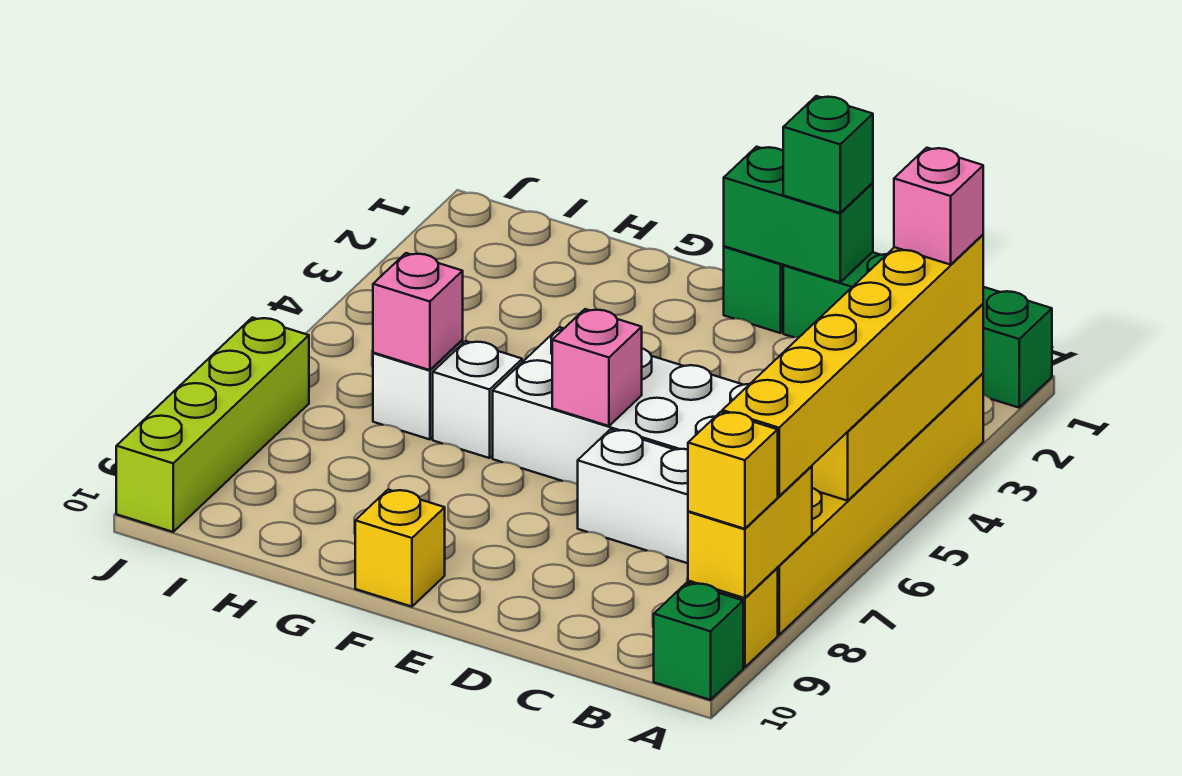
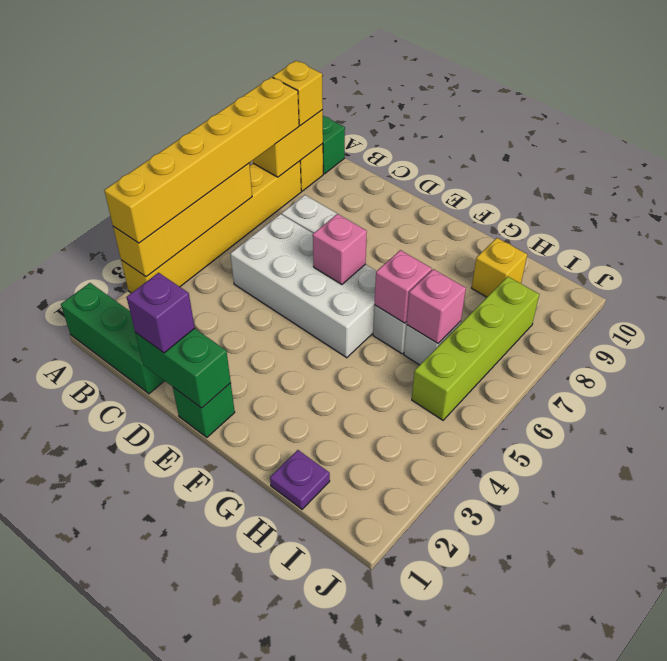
green 1x4 brick [783,252,1052,408] -> green 1x3 brick [61,283,164,394]
pink 1x1 brick [894,148,983,265] -> pink 1x1 brick moved to [374,250,432,323]
green 1x1 brick [783,96,873,213] -> purple 1x1 brick [127,273,195,353]
yellow 1x1 brick [355,490,445,607] -> yellow 1x1 brick moved to [472,238,527,297]
none -> purple 1x1 plate [270,450,330,509]
lime 1x4 brick [116,318,309,532] -> lime 1x4 brick moved to [412,277,539,420]

